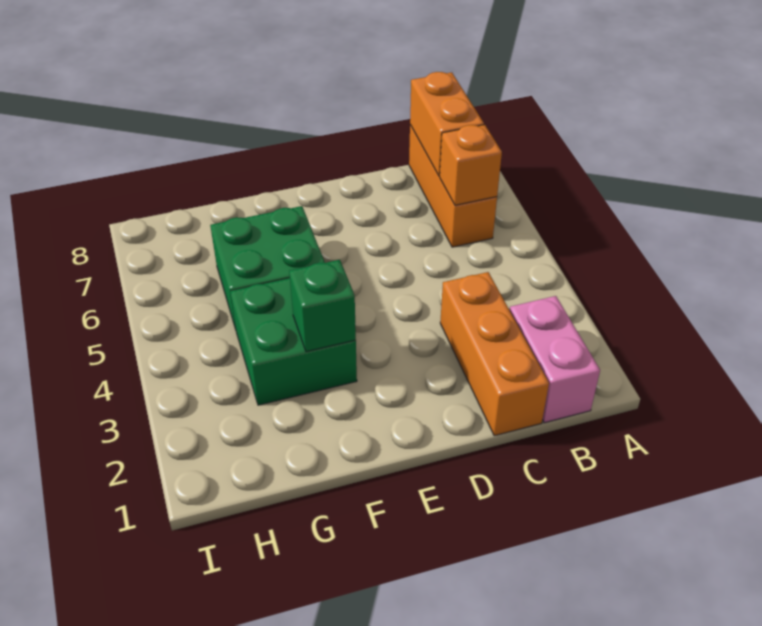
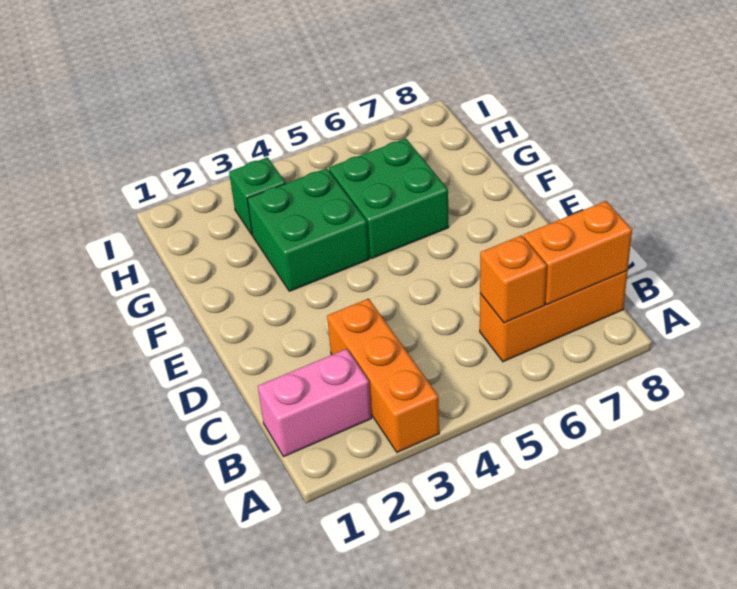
orange 1x3 brick [440,272,549,436] -> orange 1x3 brick turned to [327,299,439,452]
green 1x1 brick [289,260,356,352] -> green 1x1 brick moved to [229,157,286,235]

